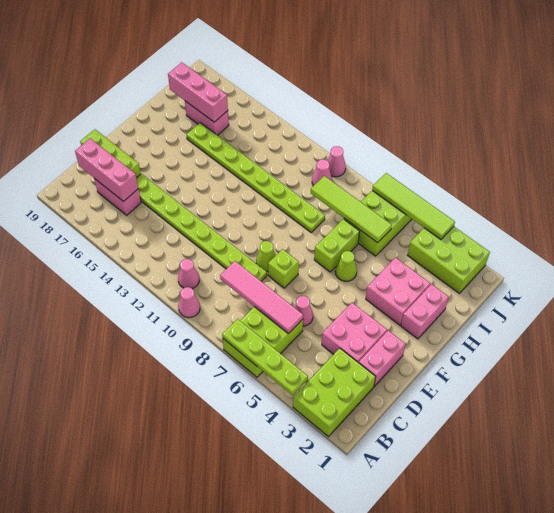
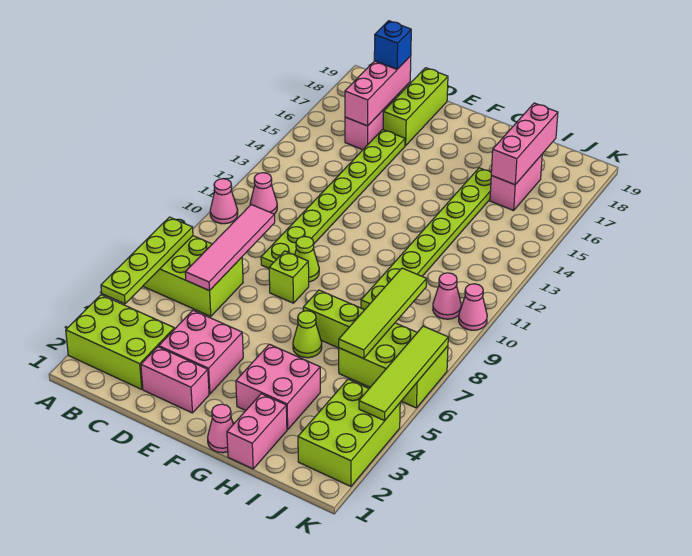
none -> blue 1x1 brick [374,21,411,69]
pink 1x1 cone [294,296,313,326] -> pink 1x1 cone moved to [208,404,233,453]
pink 1x2 brick [401,284,449,339] -> pink 1x2 brick turned to [227,394,287,469]

